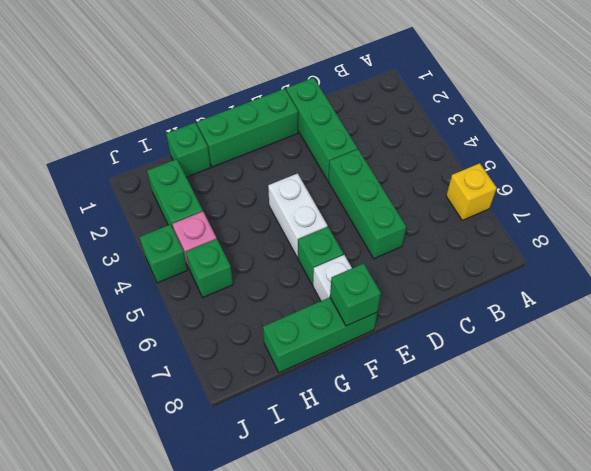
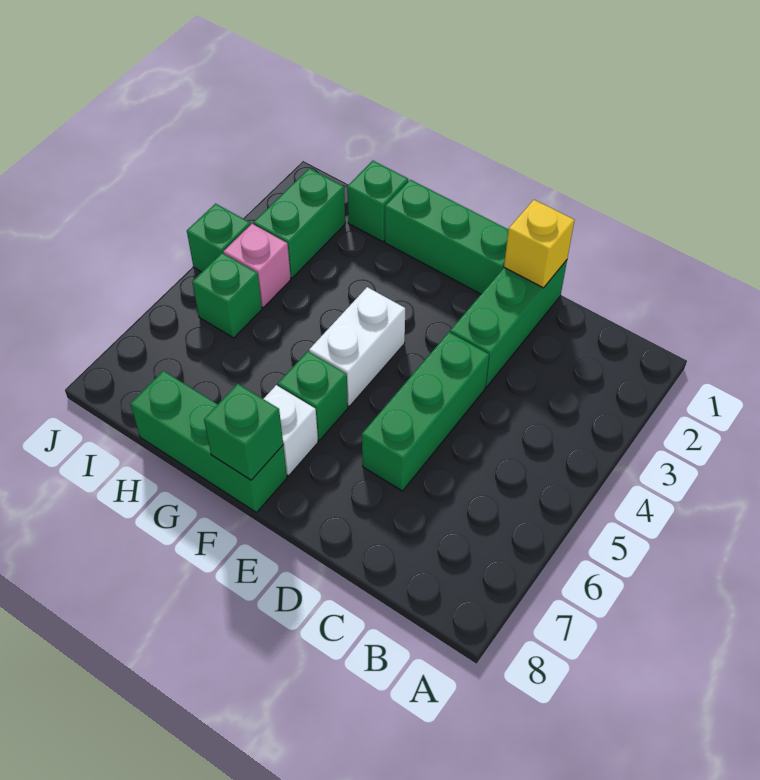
yellow 1x1 brick [446,163,497,220] -> yellow 1x1 brick moved to [504,200,574,288]

